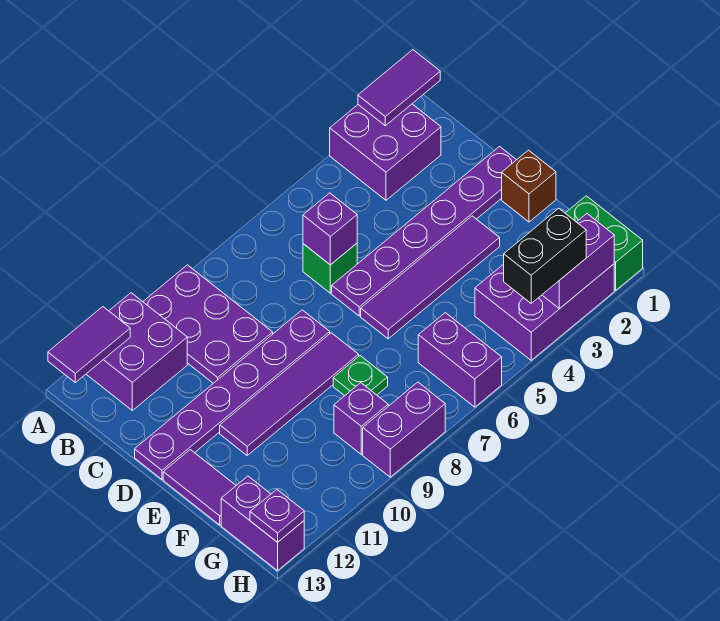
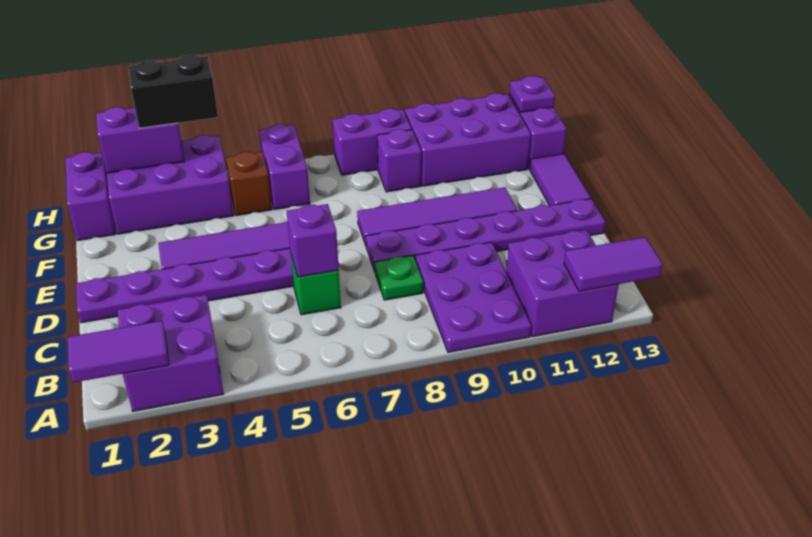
brown 1x1 brick [502,150,556,222] -> brown 1x1 brick moved to [226,152,272,216]
green 1x1 plate [333,356,388,396] -> green 1x1 plate moved to [375,256,423,300]
green 1x2 brick [565,196,643,290] -> purple 1x2 brick [66,152,115,241]
none -> purple 2x3 brick [405,93,531,186]

